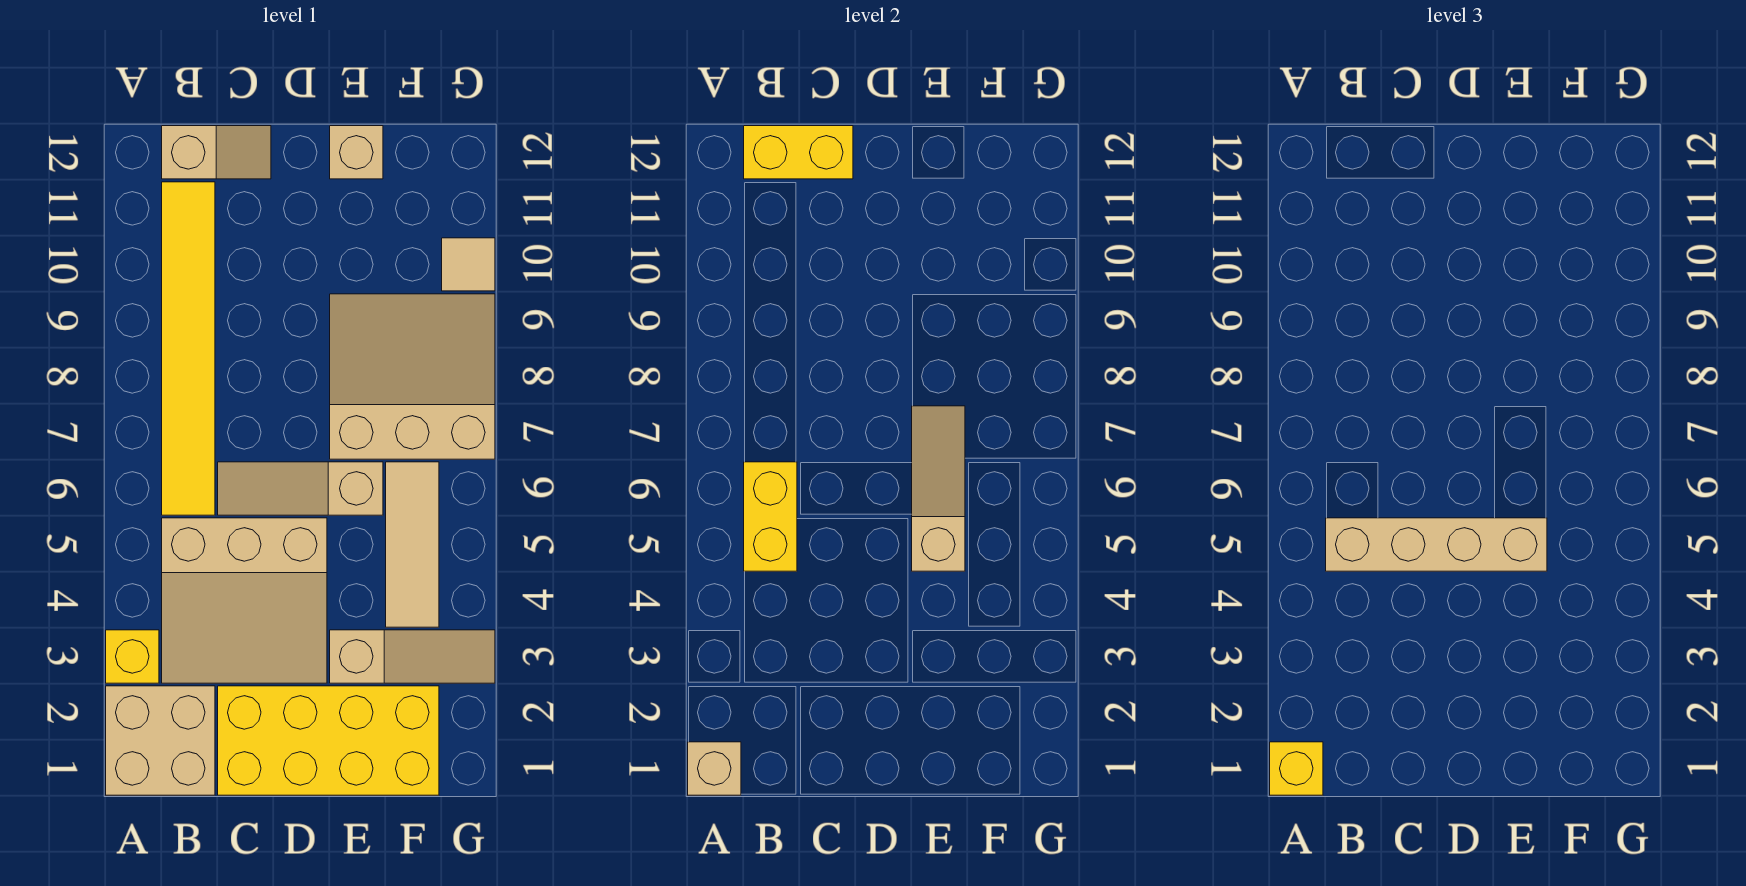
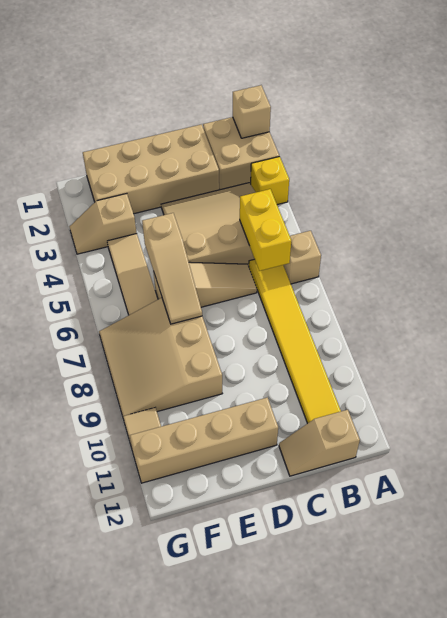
yellow 1x1 brick [1270,742,1323,795] -> none
tan 1x4 brick [1326,518,1547,571] -> tan 1x4 brick moved to [130,398,278,483]
yellow 1x2 brick [744,126,853,179] -> none
yellow 2x4 brick [218,686,439,795] -> tan 2x4 brick [83,124,219,214]
tan 1x3 slope [330,630,495,683] -> tan 1x2 slope [69,194,137,254]
tan 3x3 slope [330,294,495,459] -> tan 3x3 slope turned to [99,298,222,416]
tan 1x1 brick [330,126,383,179] -> tan 1x1 brick moved to [283,231,321,284]

